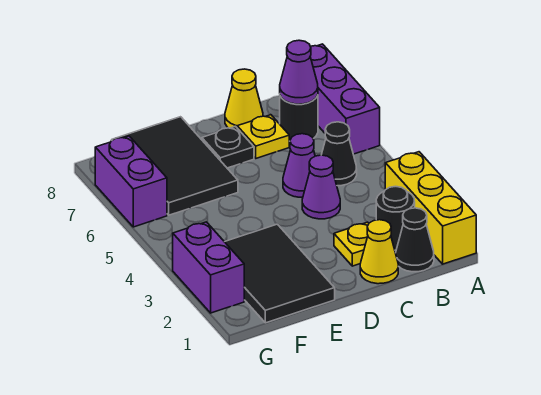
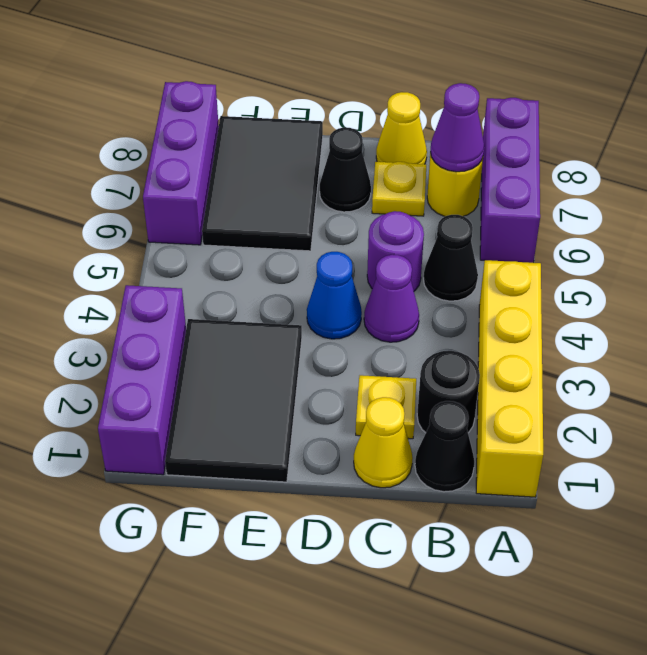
yellow 1x3 brick [385,152,476,264] -> yellow 1x4 brick [476,260,543,497]
black 1x1 round brick [280,95,318,141] -> yellow 1x1 round brick [427,153,483,216]
purple 1x1 cone [283,134,315,197] -> purple 1x1 round brick [367,211,424,291]
none -> blue 1x1 cone [307,252,362,339]
black 1x1 plate [202,126,254,168] -> black 1x1 cone [320,127,371,212]
purple 1x2 brick [173,222,244,313] -> purple 1x3 brick [98,285,186,475]
purple 1x2 brick [95,136,167,227] -> purple 1x3 brick [143,81,219,245]

